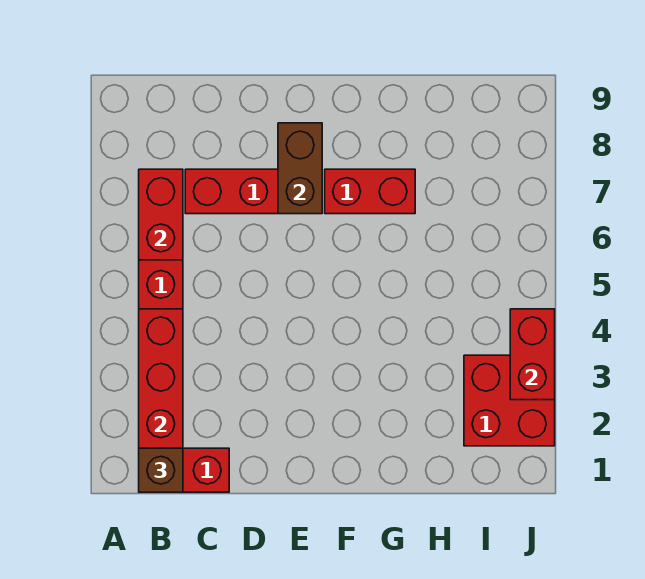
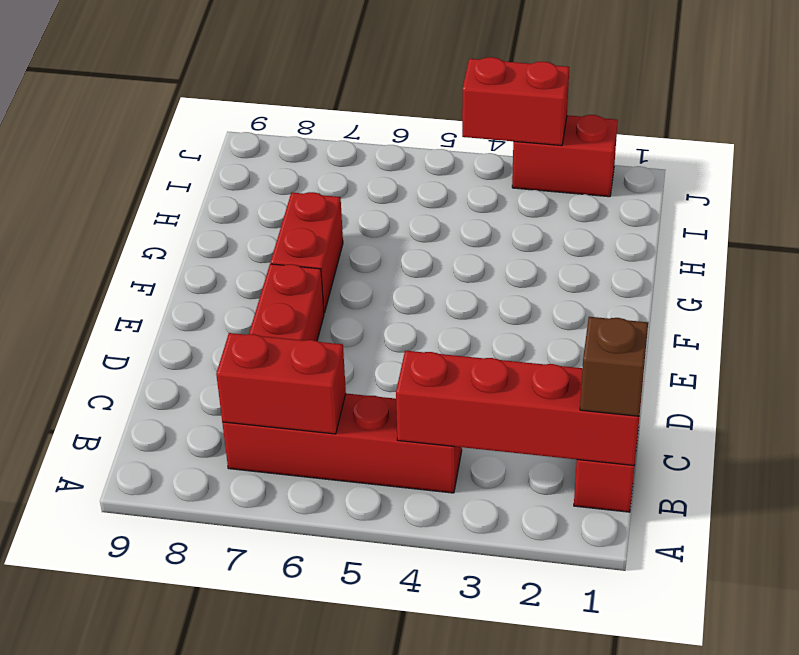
brown 1x2 brick [278,123,322,214] -> none
red 2x2 brick [464,355,555,446] -> red 1x2 brick [512,115,618,197]

